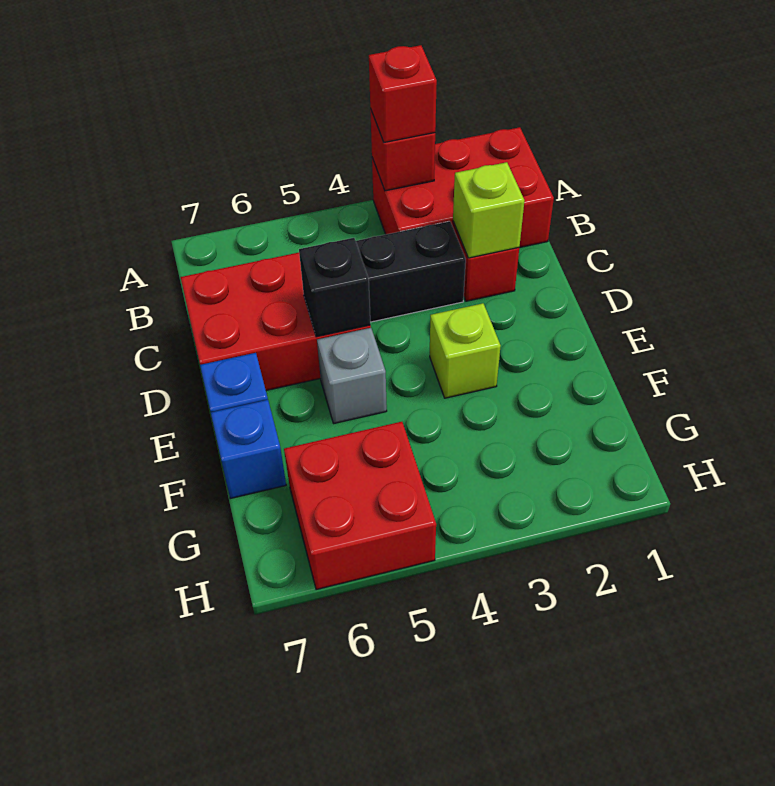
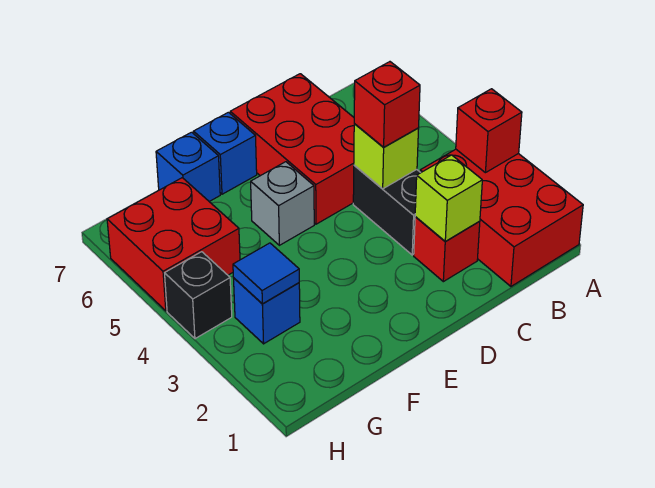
red 1x1 brick [369,45,437,142] -> red 1x1 brick moved to [354,62,420,147]
black 1x1 brick [299,238,371,337] -> black 1x1 brick moved to [165,252,232,339]
lime 1x1 brick [430,303,501,398] -> lime 1x1 brick moved to [354,124,419,189]
none -> blue 1x1 brick [234,278,300,344]
none -> blue 1x1 tile [233,243,299,304]

